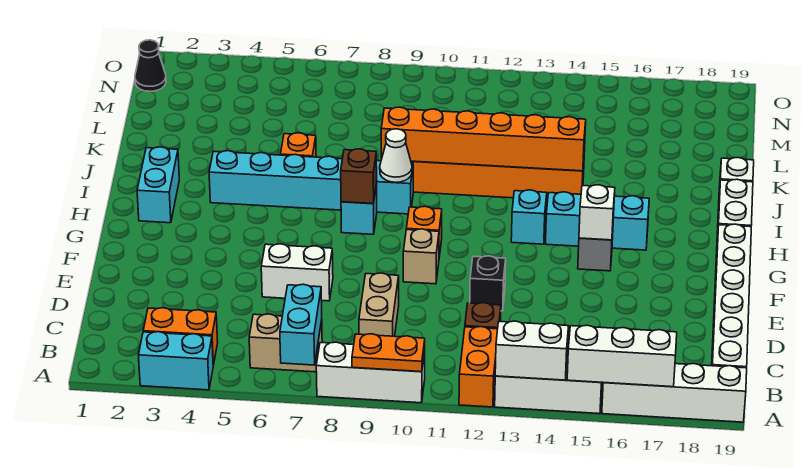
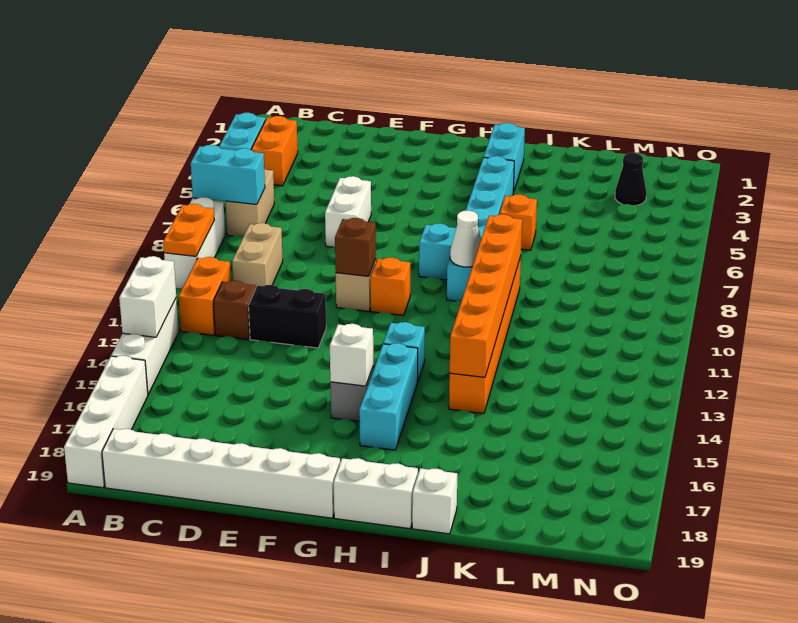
orange 1x2 brick [459,327,498,407] -> orange 1x2 brick turned to [179,257,231,335]
white 1x3 brick [567,325,677,387] -> none
tan 1x2 brick [359,273,399,336] -> tan 1x2 brick turned to [232,223,283,287]
black 1x1 brick [470,256,506,311] -> black 1x2 brick [249,285,326,348]
cyan 1x2 brick [137,147,179,223] -> cyan 1x2 brick turned to [484,123,525,193]
brown 1x1 brick [341,149,377,204] -> brown 1x1 brick moved to [335,218,376,276]
black 1x1 cone [135,40,166,92] -> black 1x1 cone moved to [615,153,647,206]

